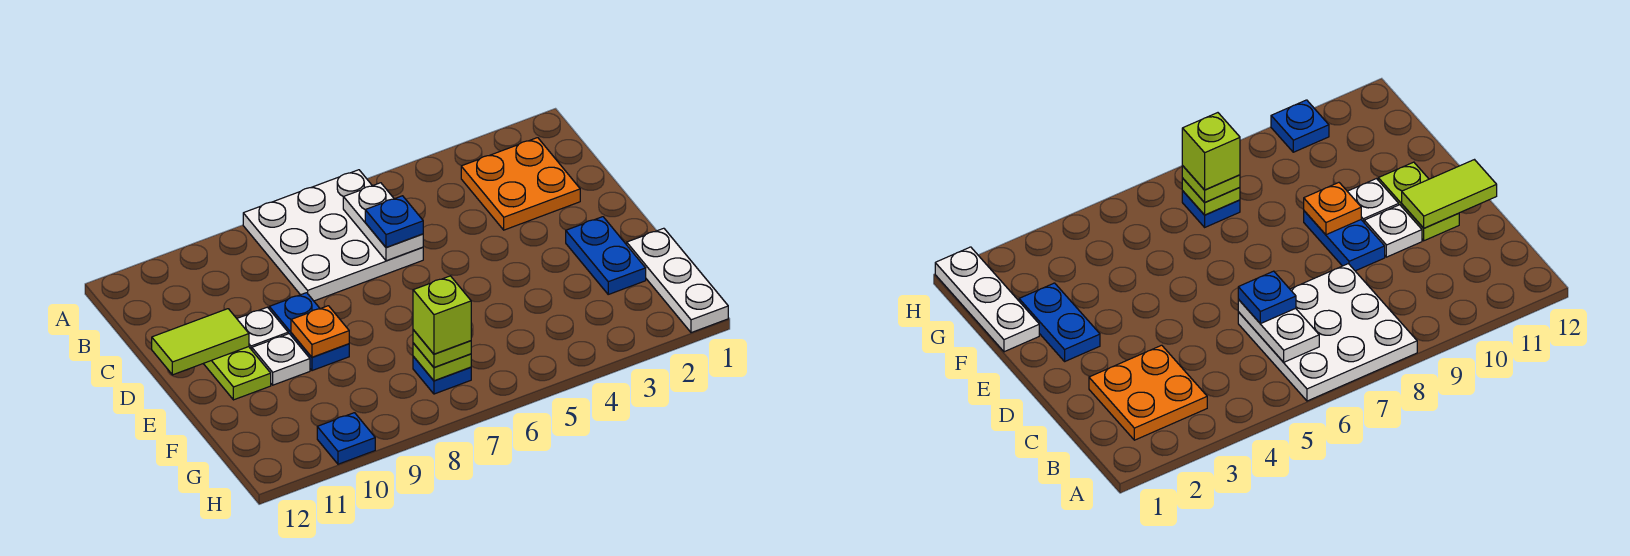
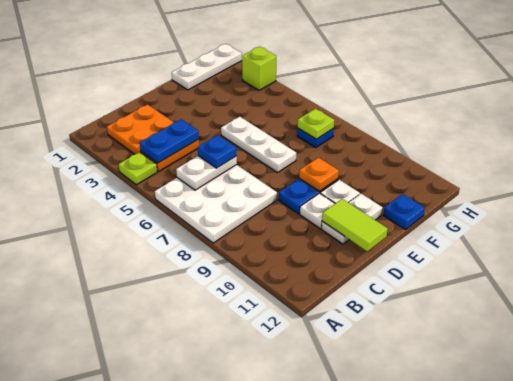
orange 2x2 plate [461,138,580,230] -> orange 2x3 plate [107,105,199,172]
lime 1x2 plate [204,347,271,400] -> white 1x2 plate [322,194,382,244]
blue 1x2 plate [566,217,646,294] -> blue 1x2 plate moved to [140,119,199,163]
none -> white 1x3 plate [221,117,296,173]
lime 1x1 plate [413,330,471,368] -> lime 1x1 plate moved to [119,152,157,185]
lime 1x1 brick [413,276,471,354] -> lime 1x1 brick moved to [242,47,276,90]
blue 1x1 plate [317,413,375,464] -> blue 1x1 plate moved to [384,194,425,229]

